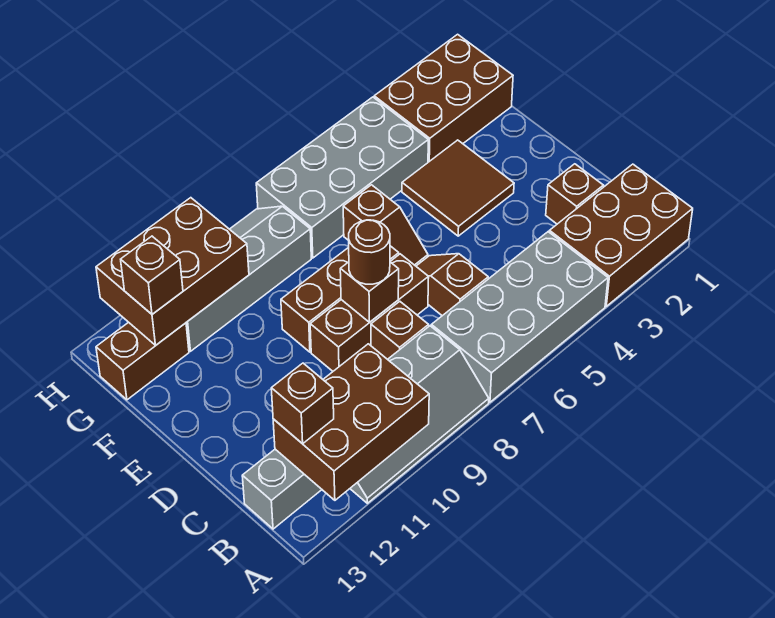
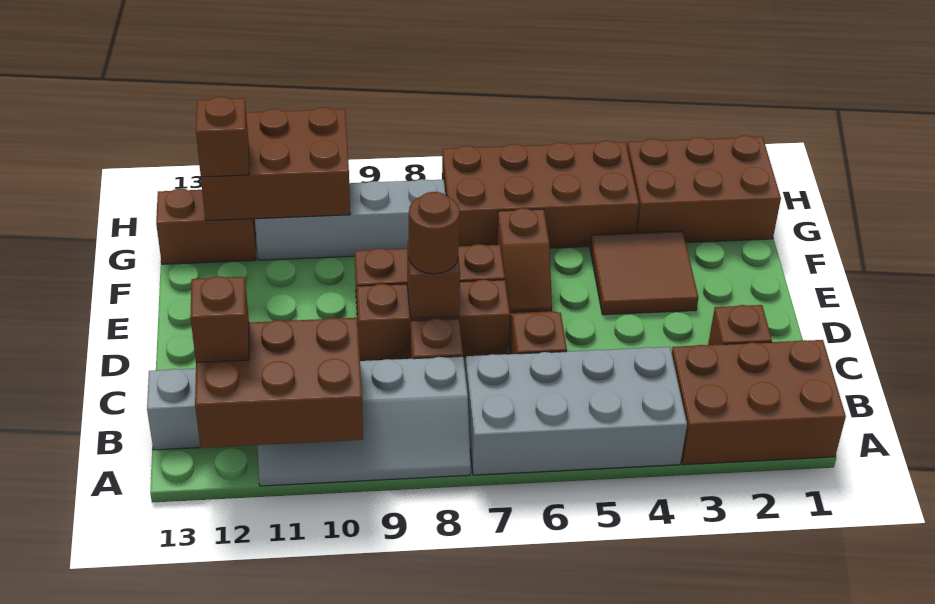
grey 2x4 brick [256,97,428,258] -> brown 2x4 brick [442,141,639,248]

